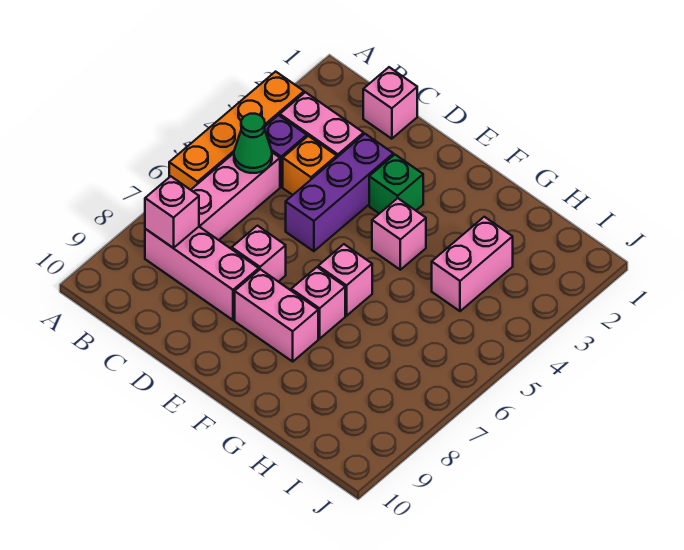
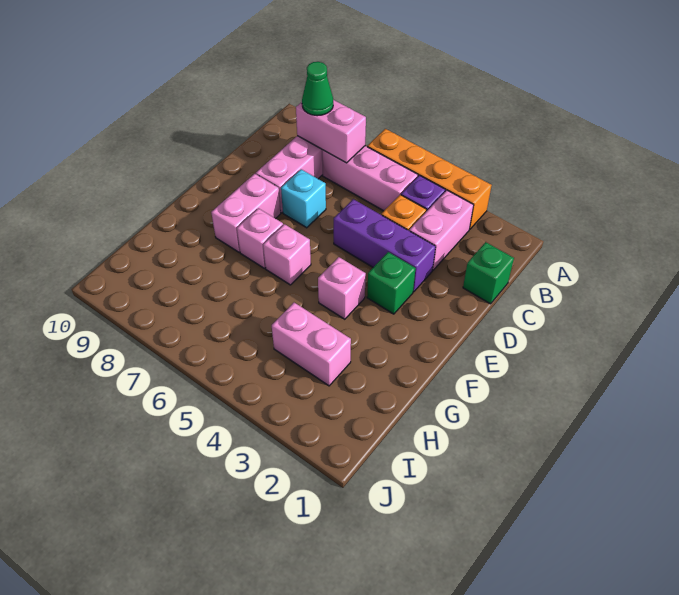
green 1x1 cone [234,114,272,173] -> green 1x1 cone moved to [302,62,333,116]
pink 1x1 brick [145,176,199,248] -> pink 1x2 brick [296,100,366,163]
pink 1x1 brick [363,67,417,139] -> green 1x1 brick [463,242,514,304]
pink 1x1 brick [232,226,286,282] -> cyan 1x1 brick [281,169,326,228]

